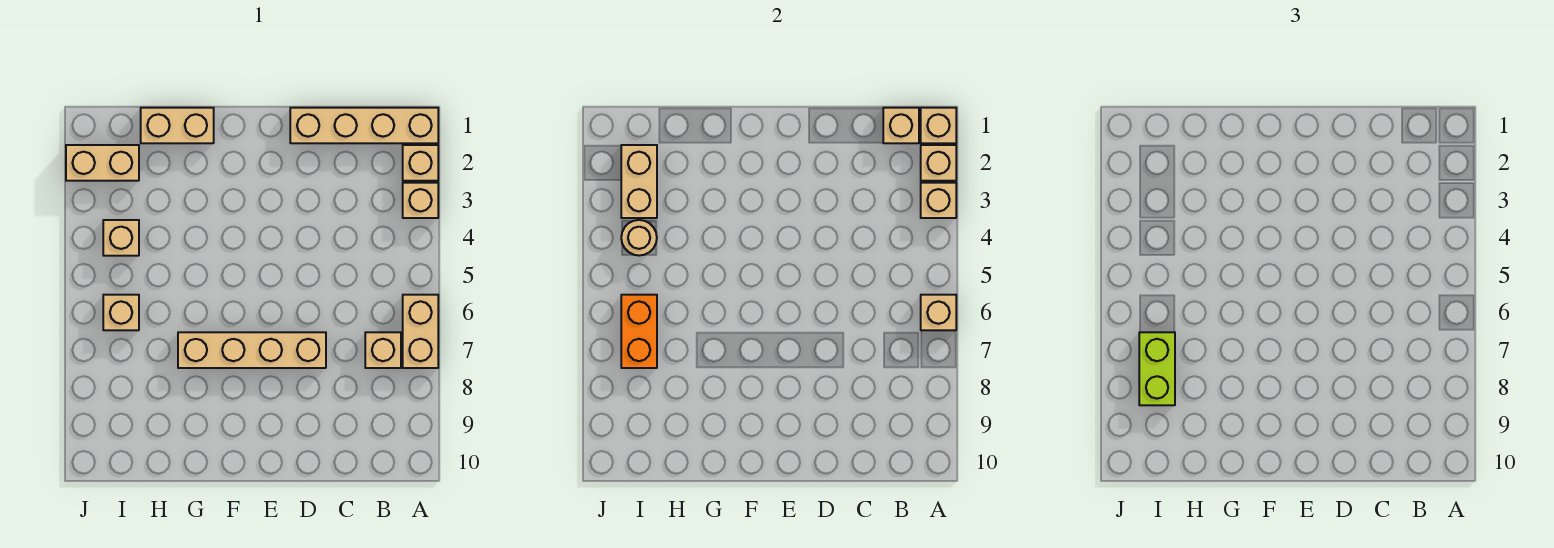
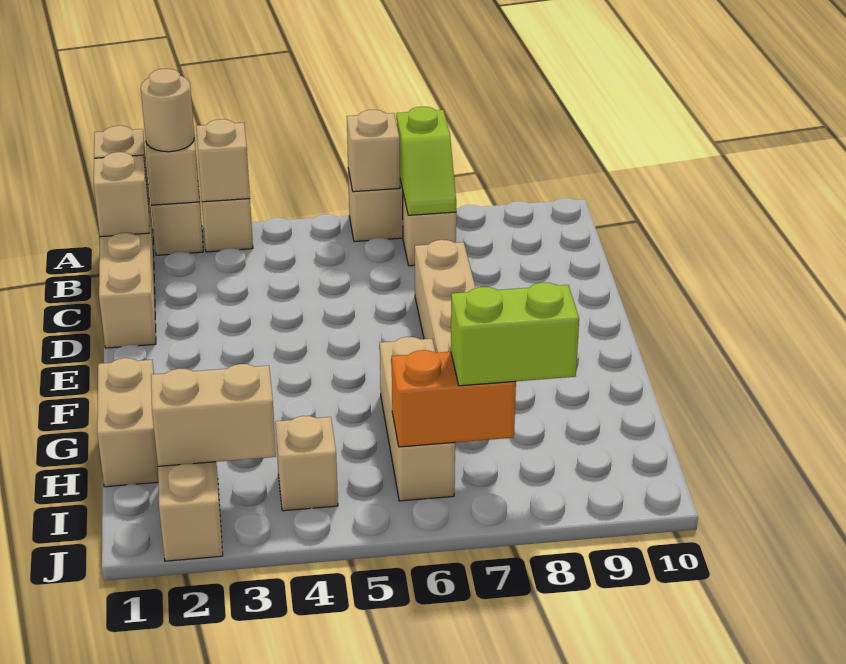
none -> lime 1x2 slope [396,107,456,215]
tan 1x1 round brick [621,220,657,256] -> tan 1x1 round brick moved to [141,69,194,152]
tan 1x1 brick [103,295,139,330] -> tan 1x3 brick [380,337,455,501]

